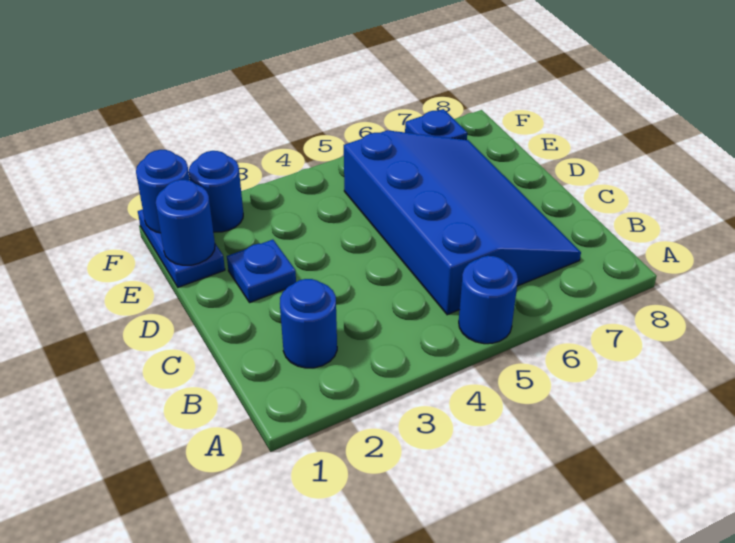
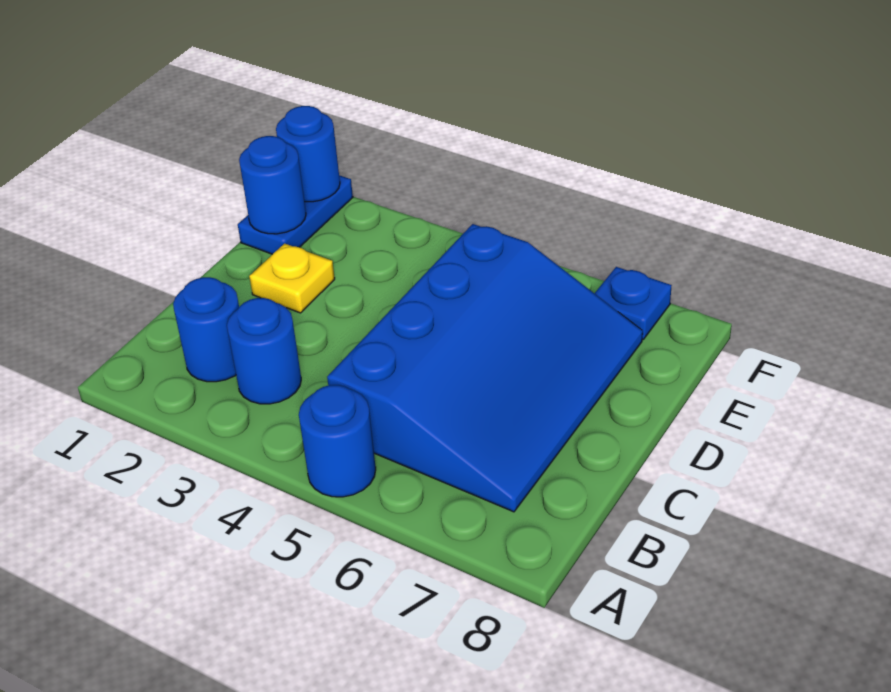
blue 1x1 plate [227,240,296,302] -> yellow 1x1 plate [249,243,335,313]
blue 1x1 round brick [189,151,243,232] -> blue 1x1 round brick moved to [227,298,301,404]

